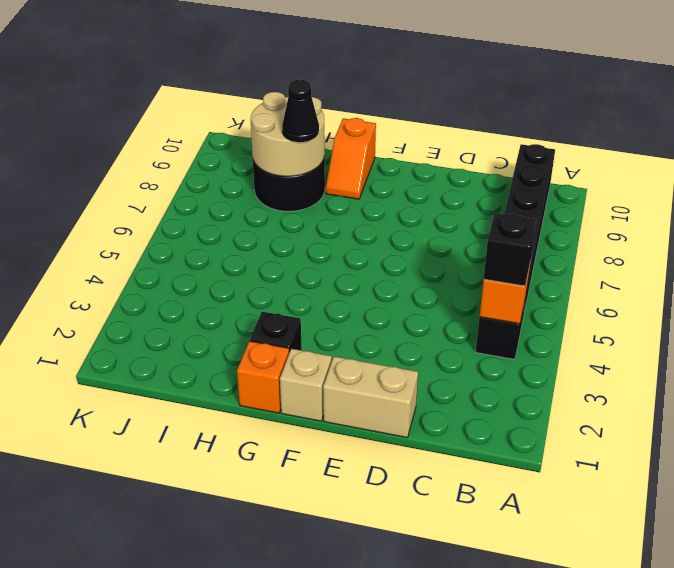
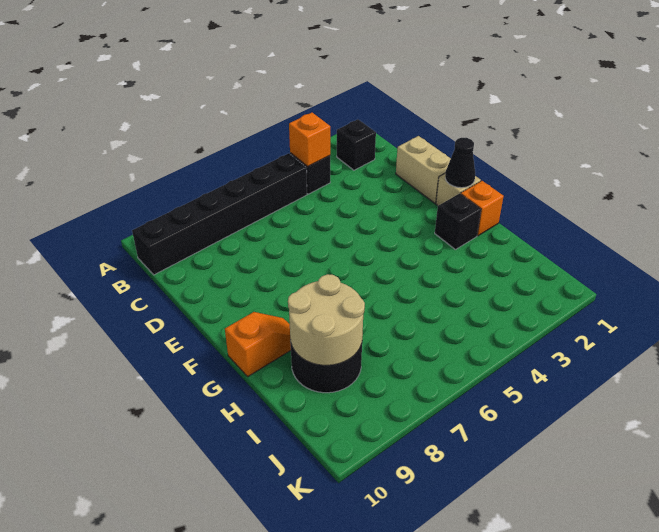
black 1x1 brick [484,213,536,286] -> black 1x1 brick moved to [337,119,376,170]
black 1x1 cone [282,80,319,142] -> black 1x1 cone moved to [445,138,475,188]

